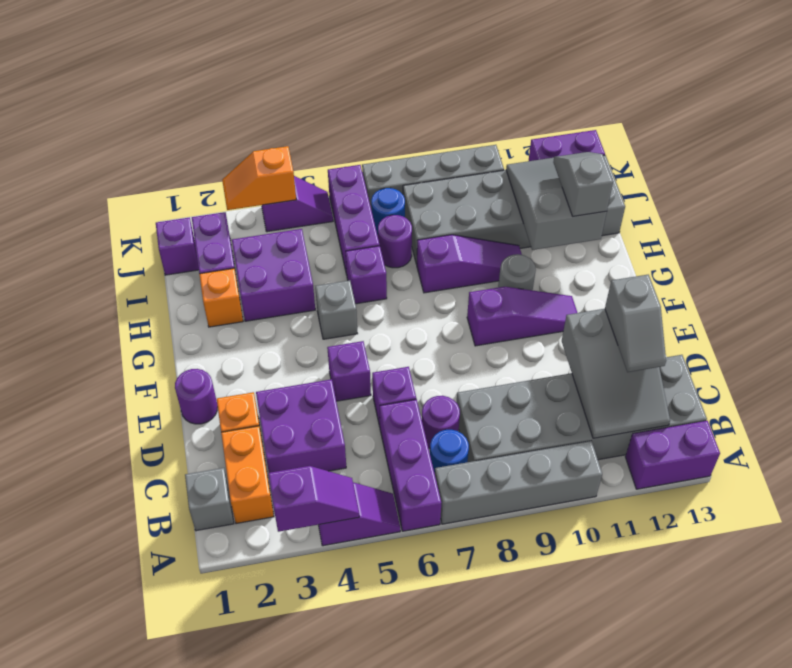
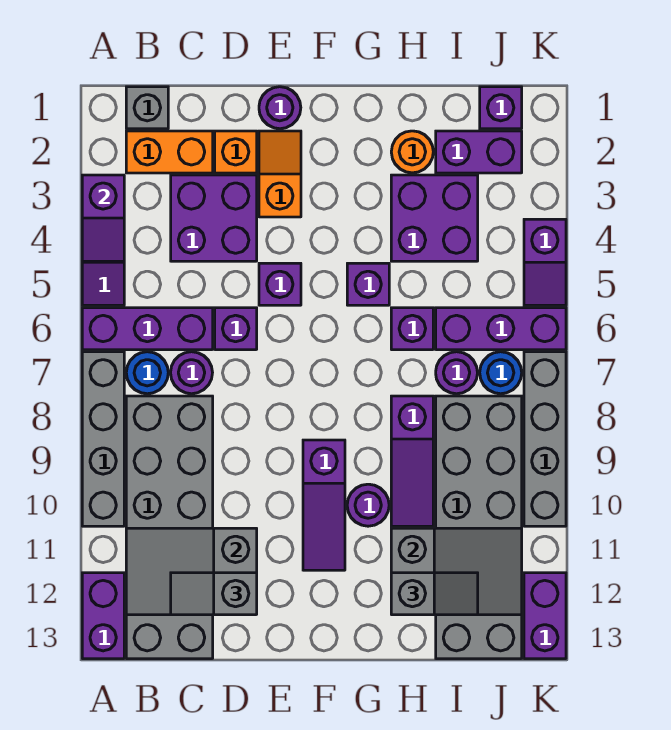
grey 1x1 brick [315,280,358,339] -> purple 1x1 brick [347,263,389,305]
grey 1x1 round brick [498,254,536,290] -> purple 1x1 round brick [347,484,389,526]
orange 1x1 brick [199,268,243,327] -> orange 1x1 round brick [391,131,433,173]
orange 1x2 slope [222,146,296,210] -> orange 1x2 slope moved to [259,131,301,217]

